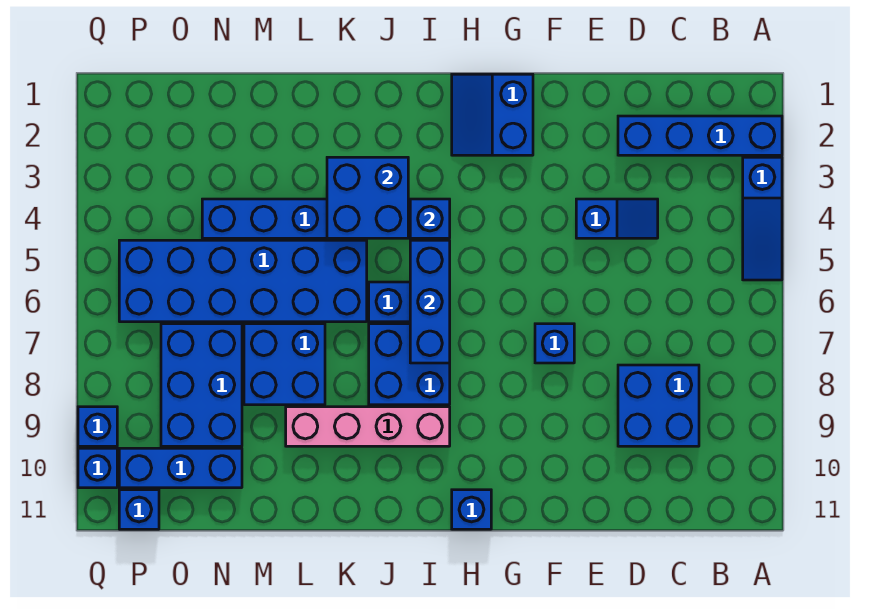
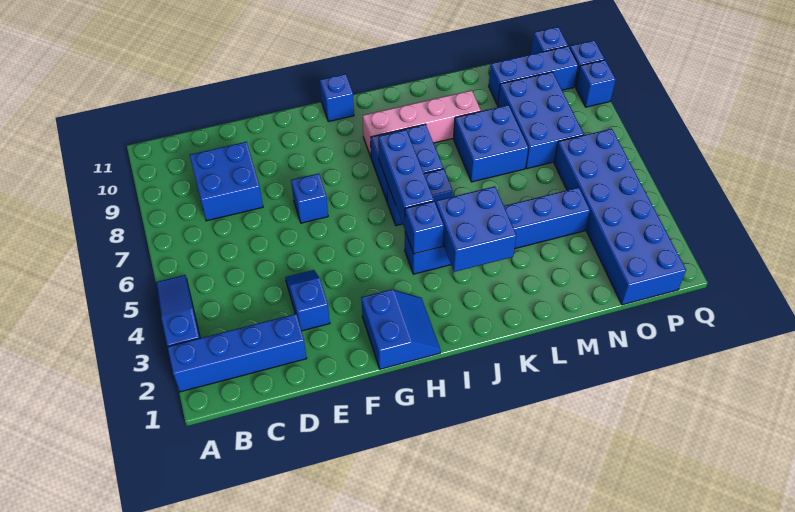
blue 1x2 slope [576,199,658,238] -> blue 1x2 slope turned to [285,270,330,331]
blue 2x6 brick [119,240,367,322] -> blue 2x6 brick turned to [554,129,686,305]

